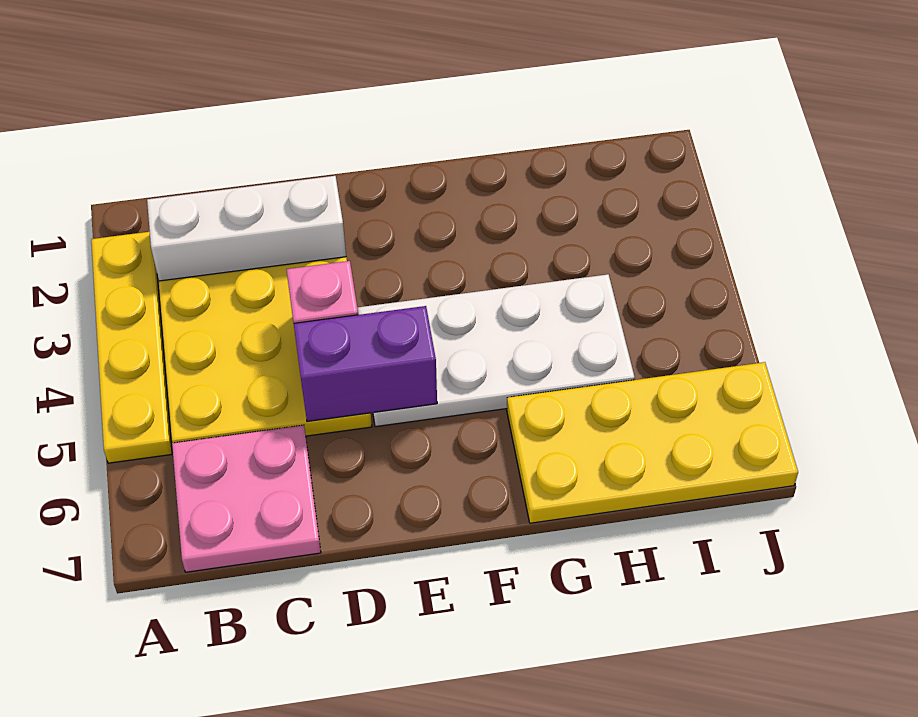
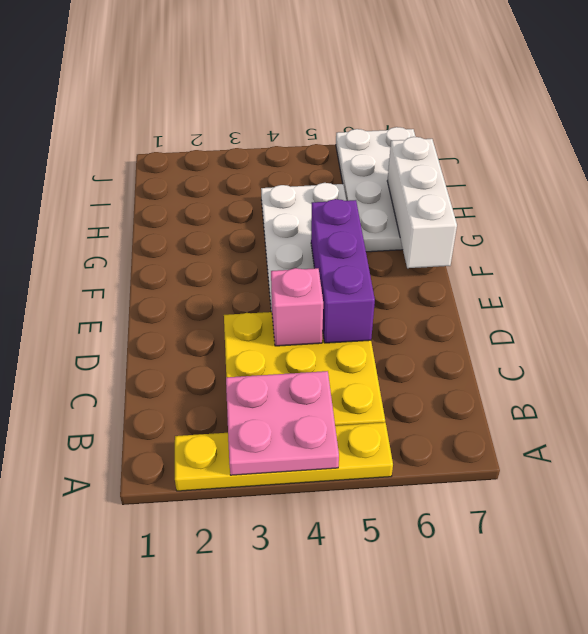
white 1x3 brick [147,176,346,281] -> white 1x3 brick moved to [387,137,457,268]
pink 2x2 plate [172,425,321,572] -> pink 2x2 plate moved to [226,371,339,475]
purple 1x2 brick [294,306,437,421] -> purple 1x3 brick [311,199,375,343]
yellow 2x4 plate [507,362,798,523] -> white 2x4 plate [336,127,416,252]

